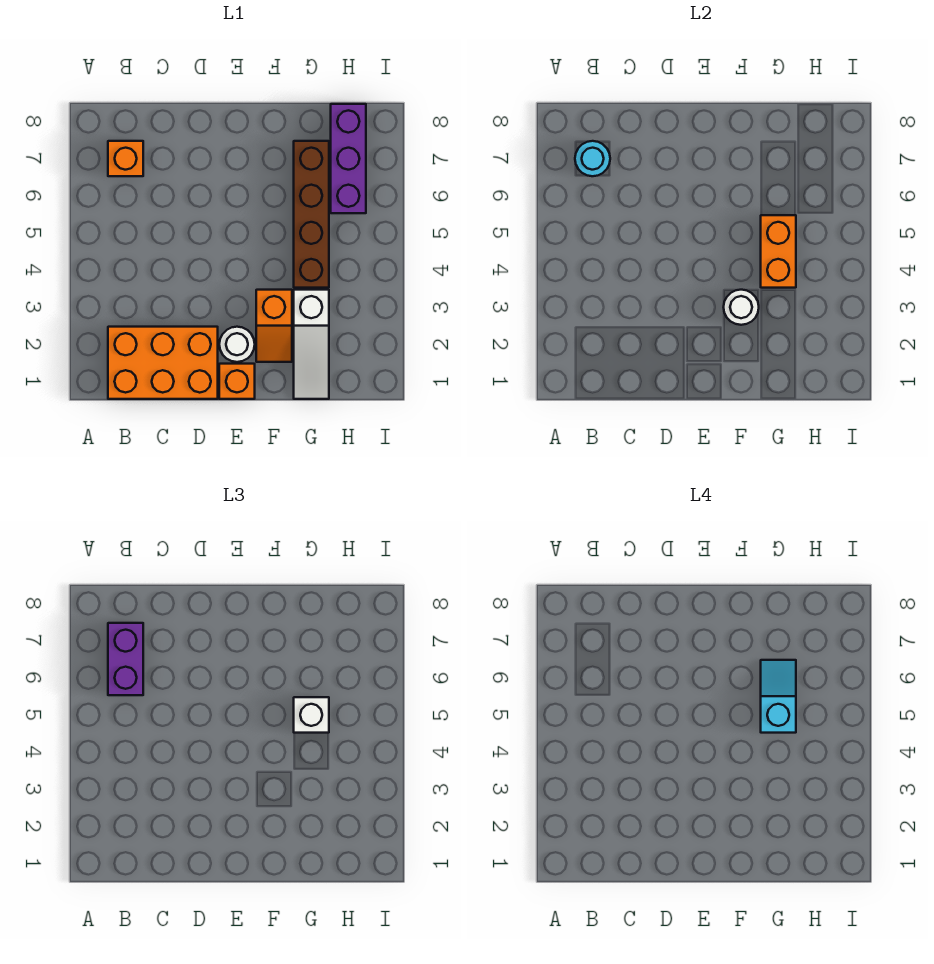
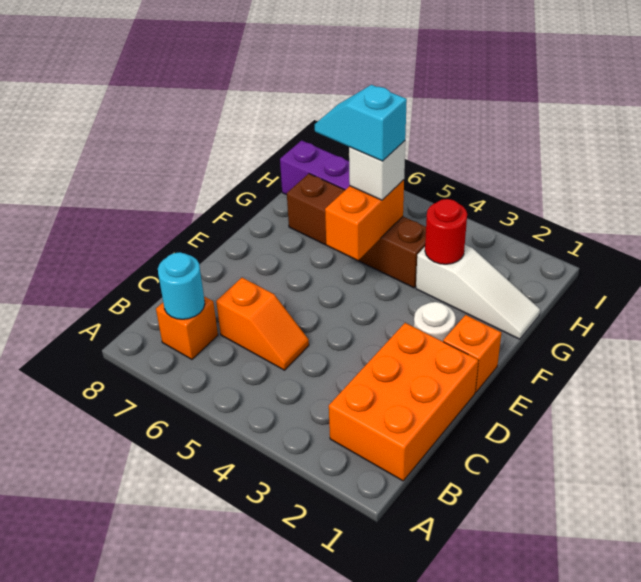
purple 1x2 brick [108,623,143,695] -> none
orange 1x2 slope [256,290,292,362] -> orange 1x2 slope moved to [216,278,309,370]
white 1x1 round brick [724,290,759,325] -> none
none -> red 1x1 round brick [425,199,467,264]
orange 1x2 brick [761,215,796,288] -> orange 1x2 brick turned to [325,180,404,260]

